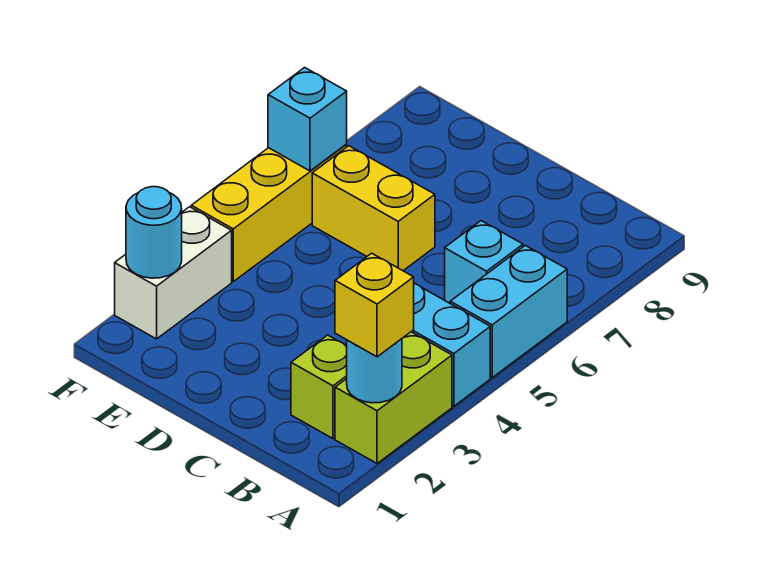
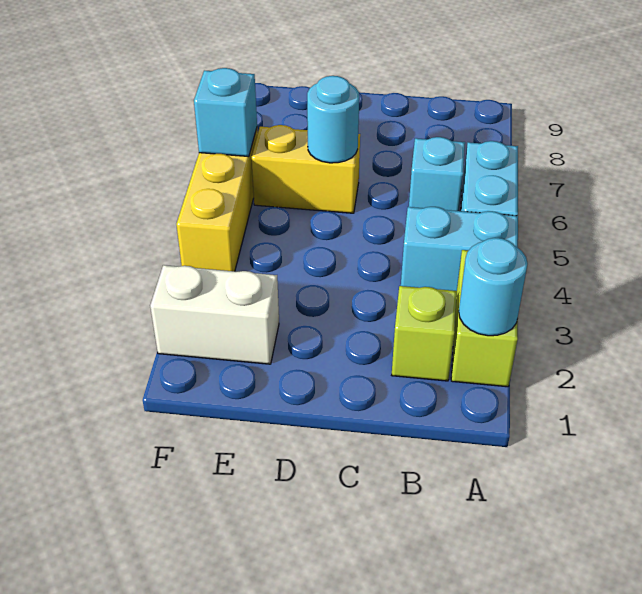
yellow 1x1 brick [335,253,414,357] -> none
white 1x2 brick [115,207,232,339] -> white 1x2 brick turned to [150,265,279,364]
cyan 1x1 round brick [126,187,182,278] -> cyan 1x1 round brick moved to [307,76,359,163]

